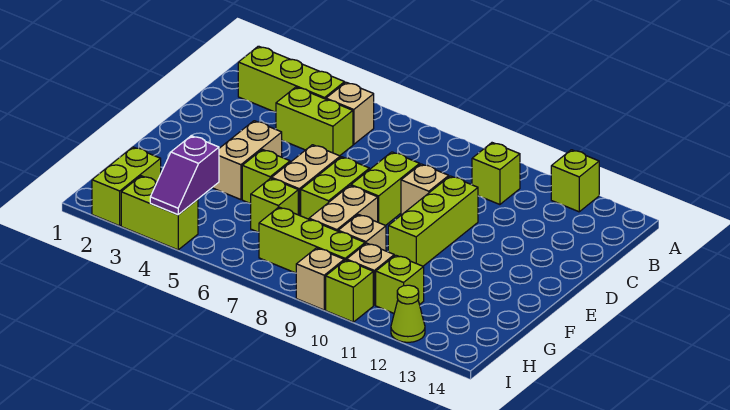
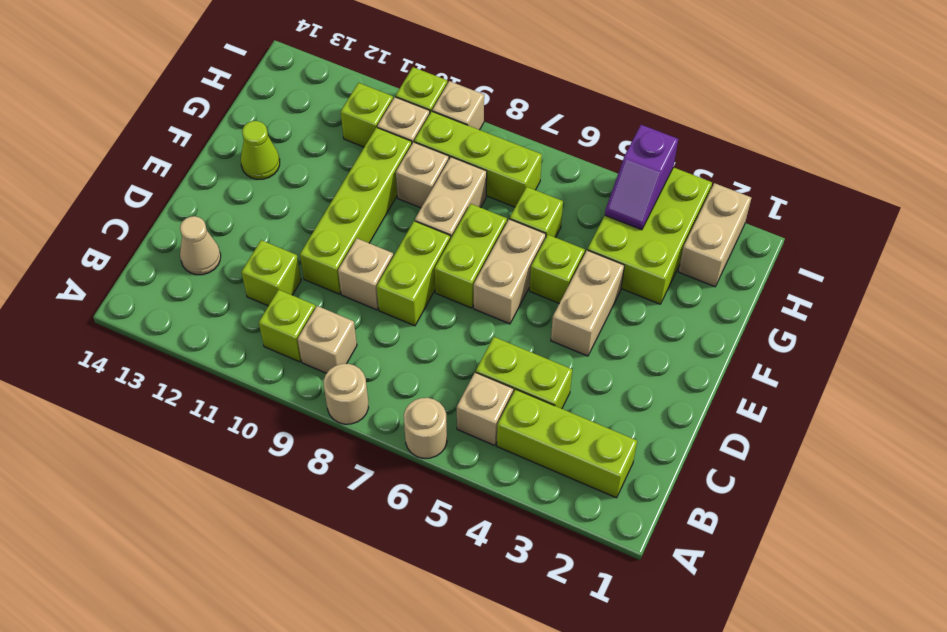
none -> tan 1x1 round brick [404,398,447,458]
none -> tan 1x1 round brick [324,364,368,424]
lime 1x1 brick [551,150,599,212] -> lime 1x1 brick moved to [241,240,301,306]
none -> tan 1x1 brick [298,306,357,373]
none -> tan 1x1 cone [180,216,221,275]
lime 1x3 brick [388,176,478,266] -> lime 1x4 brick [300,128,412,294]
lime 1x2 brick [92,147,161,226] -> tan 1x2 brick [678,183,751,287]
purple 1x2 slope [150,136,219,215] -> purple 1x2 slope turned to [605,125,678,230]
lime 1x2 brick [121,176,198,250] -> lime 2x3 brick [588,167,712,304]
lime 1x1 cone [391,285,425,342] -> lime 1x1 cone moved to [241,121,280,179]

